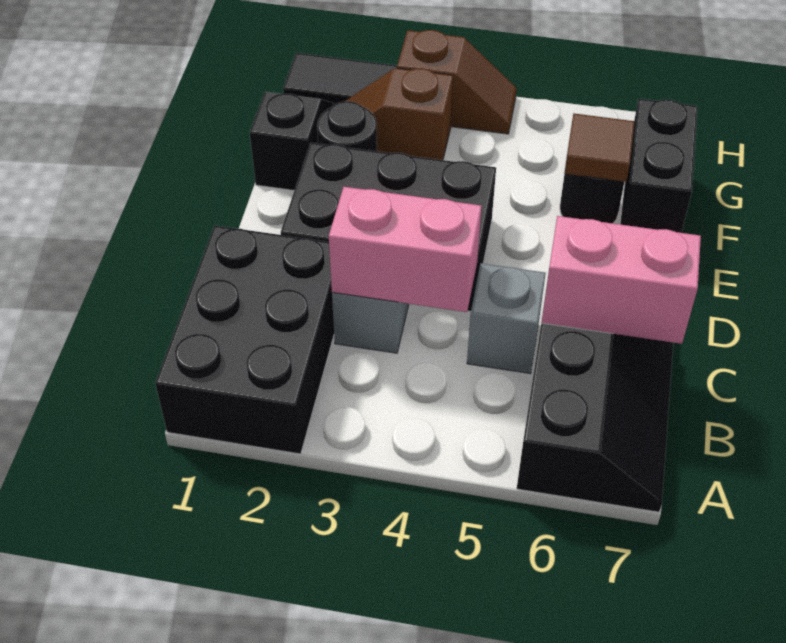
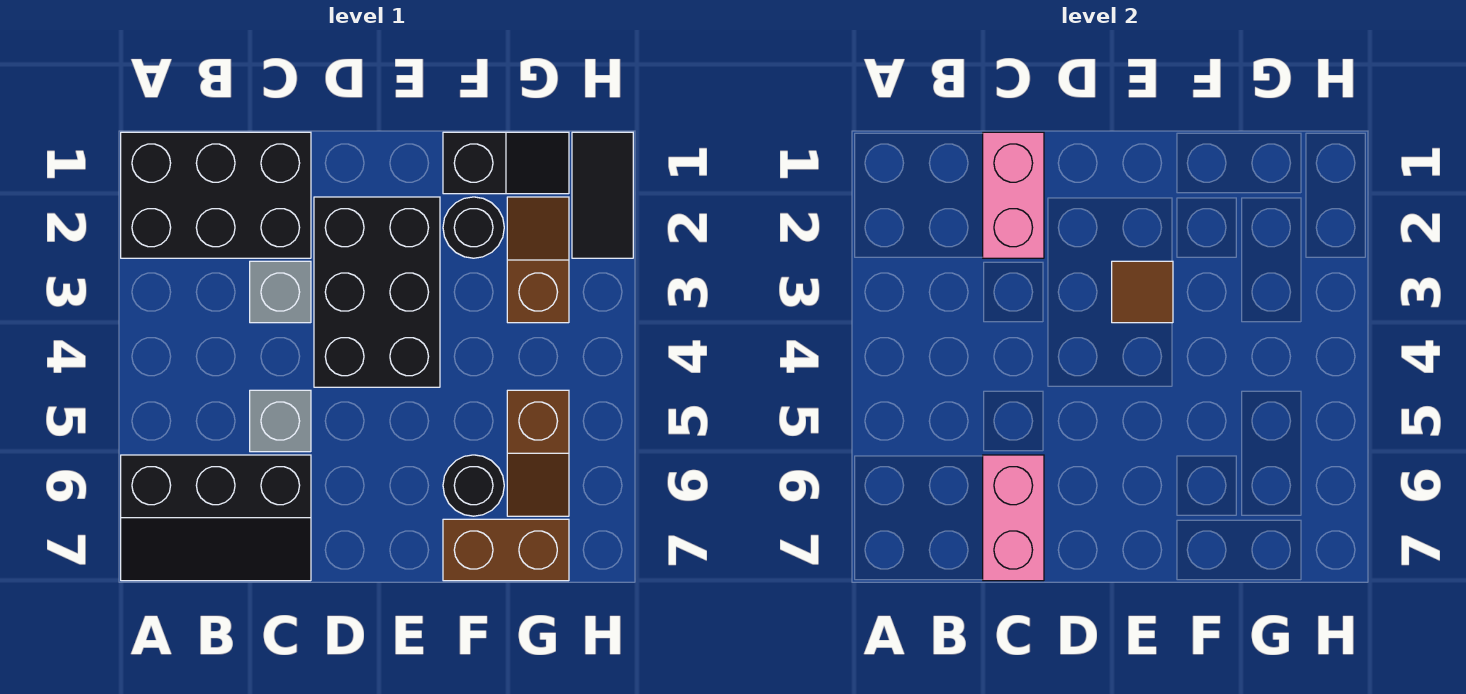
pink 1x2 brick [329,187,481,312] -> pink 1x2 brick moved to [983,132,1044,258]
brown 1x1 tile [564,114,634,182] -> brown 1x1 tile moved to [1112,261,1173,323]
black 1x2 brick [620,99,698,233] -> brown 1x2 brick [443,519,569,581]
brown 1x2 slope [397,30,517,134] -> brown 1x2 slope moved to [507,390,569,516]

